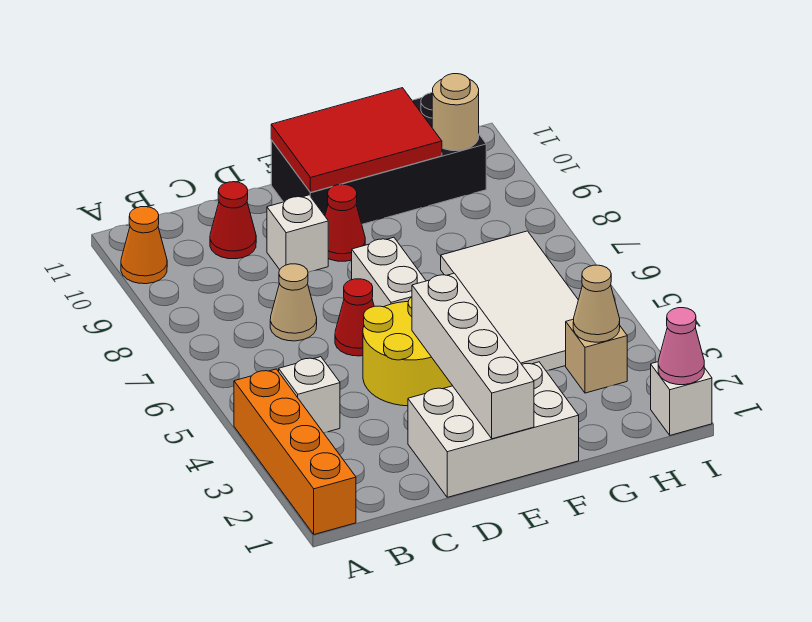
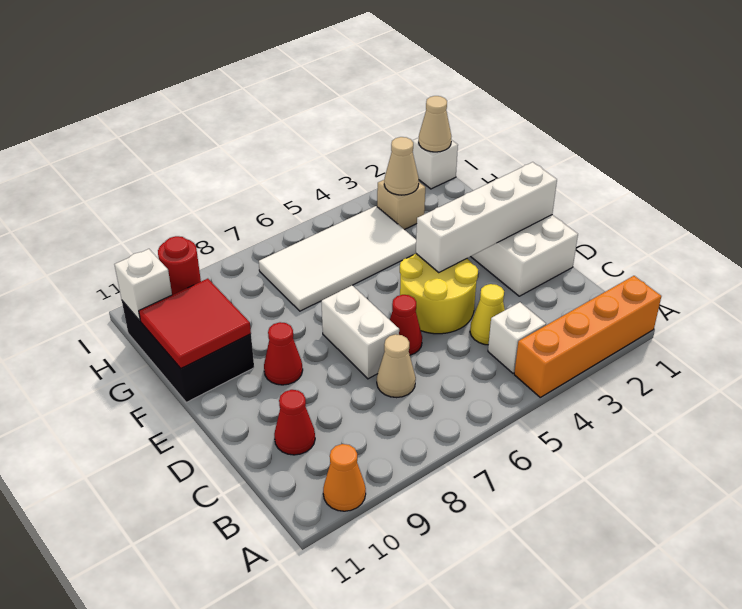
none -> yellow 1x1 cone [470,284,505,345]
white 1x1 brick [267,195,328,272] -> white 1x1 brick moved to [114,249,172,321]
white 1x2 brick [352,237,426,307] -> white 1x2 brick turned to [321,285,399,379]
black 2x4 brick [271,93,486,224] -> black 2x3 brick [122,301,254,402]
red 2x3 tile [271,88,442,192] -> red 2x2 tile [139,279,251,368]
tan 1x1 round brick [432,74,479,151] -> red 1x1 round brick [158,236,201,295]
pink 1x1 cone [658,308,704,385] -> tan 1x1 cone [419,96,451,152]

